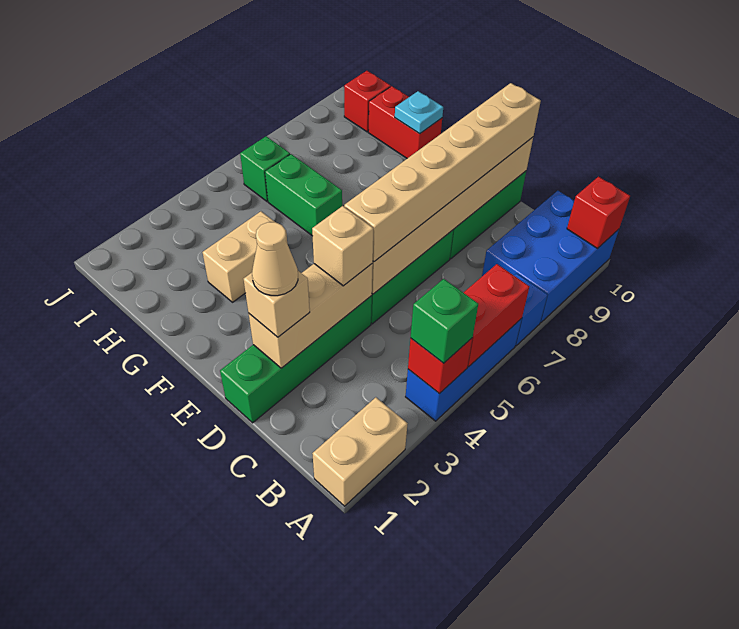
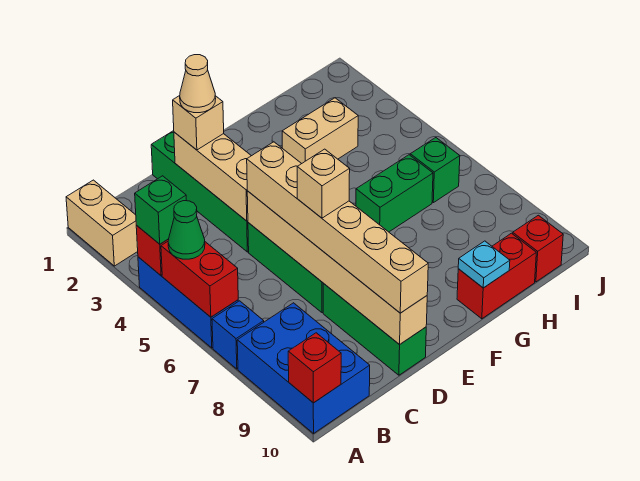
none -> green 1x1 cone [168,201,205,259]
tan 1x1 brick [312,206,373,286] -> tan 1x1 brick moved to [297,149,350,218]
tan 1x2 brick [202,211,287,302] -> tan 1x2 brick turned to [282,98,358,164]

